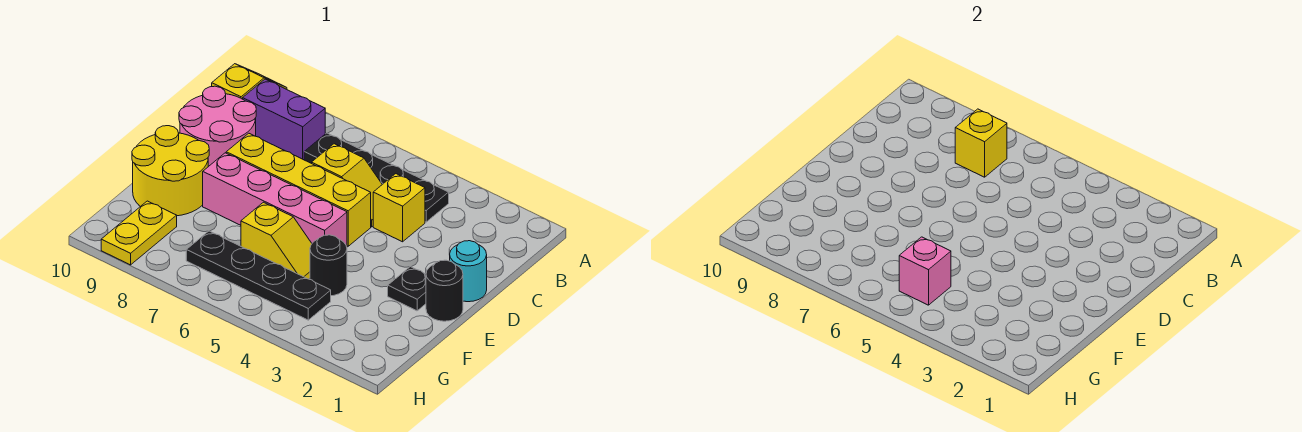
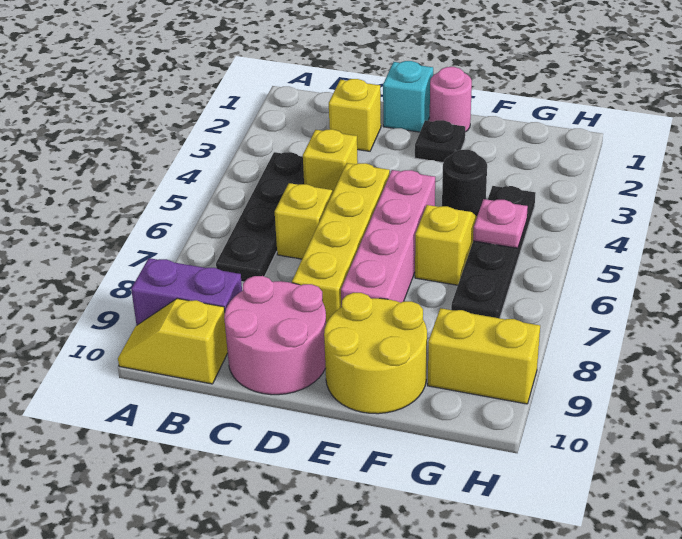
yellow 1x1 brick [955,109,1007,177] -> yellow 1x1 brick moved to [329,79,381,151]
purple 1x2 brick [243,79,325,160] -> purple 1x2 brick turned to [131,258,242,325]
cyan 1x1 round brick [450,241,487,302] -> cyan 1x1 brick [383,61,433,132]
black 1x1 round brick [426,260,463,321] -> pink 1x1 round brick [430,67,472,132]
pink 1x1 brick [899,237,951,305] -> pink 1x1 plate [473,199,528,248]
yellow 1x2 plate [101,201,177,265] -> yellow 1x2 brick [428,308,540,404]

